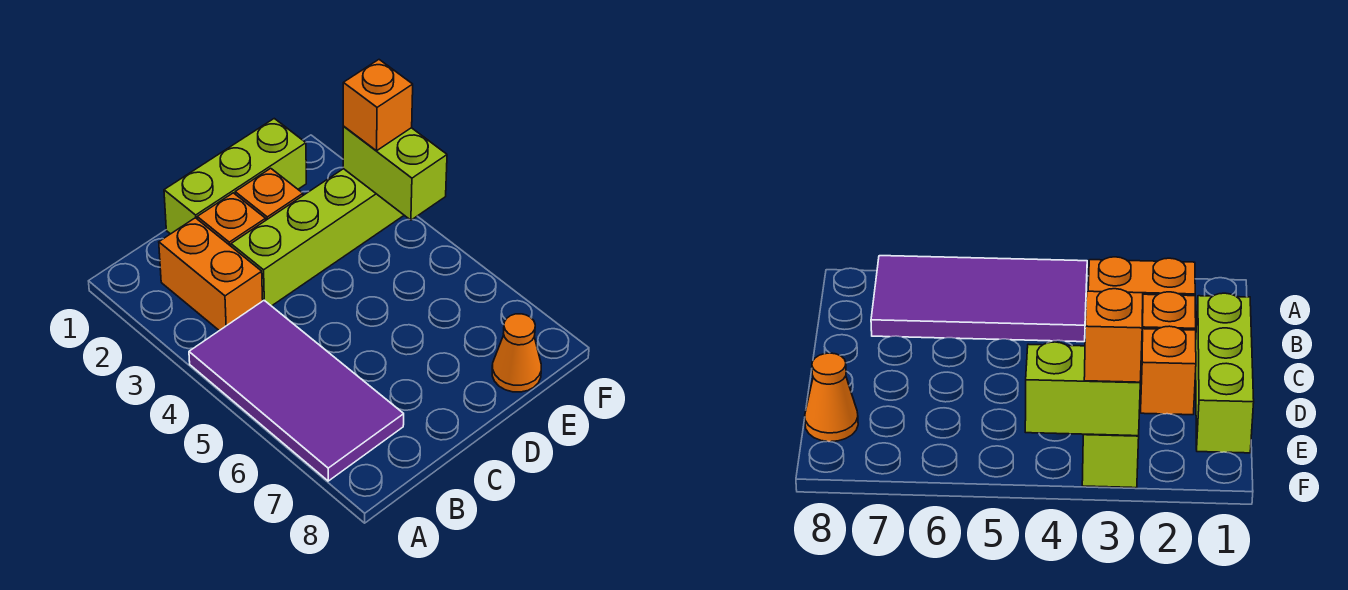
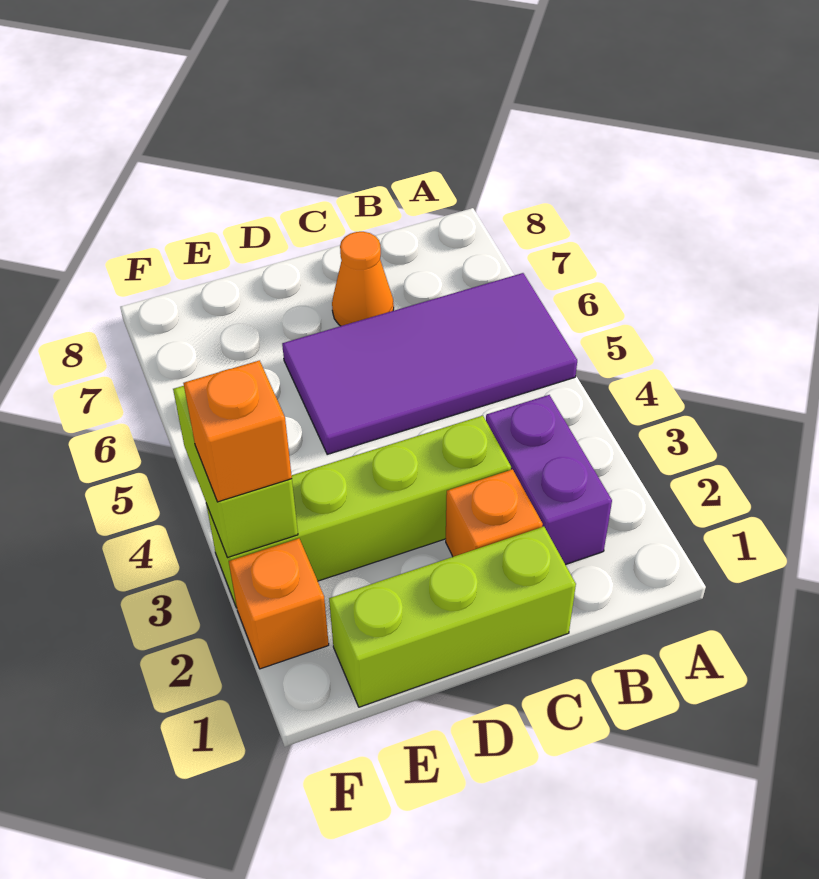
purple 2x4 tile [189,300,404,481] -> purple 2x4 tile turned to [282,273,577,454]
orange 1x2 brick [159,218,263,331] -> purple 1x2 brick [486,395,612,565]
orange 1x1 brick [235,168,303,220] -> orange 1x1 brick moved to [229,539,329,669]
orange 1x1 cone [492,314,541,392] -> orange 1x1 cone moved to [332,232,394,326]

